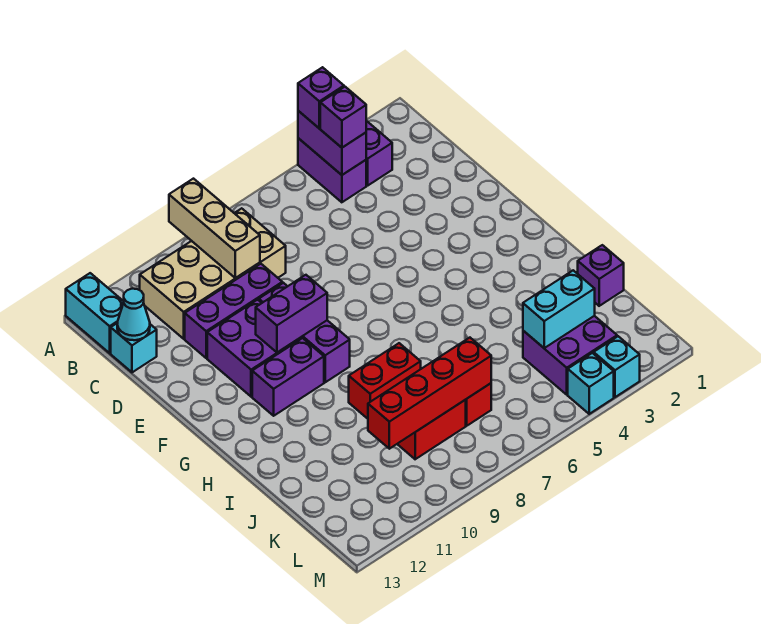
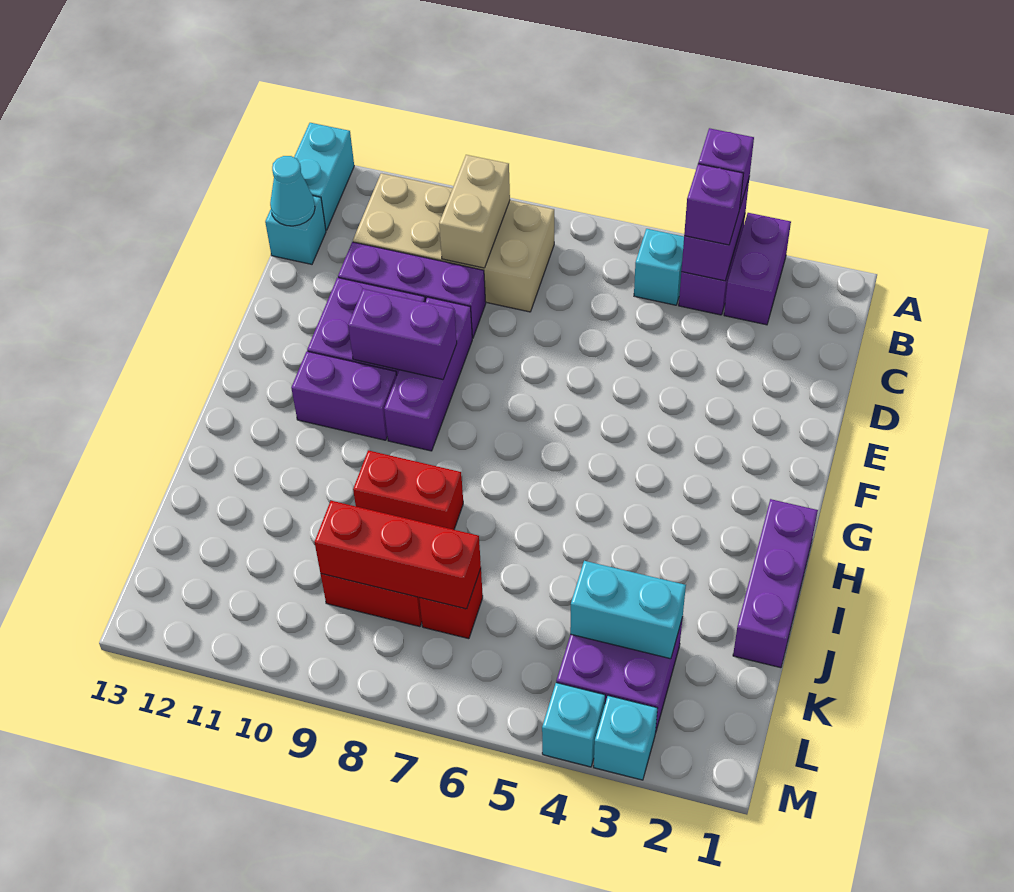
tan 1x3 brick [169,179,260,278] -> tan 1x2 brick [439,155,510,268]
none -> cyan 1x1 brick [634,229,684,305]
purple 1x1 brick [578,245,624,306] -> purple 1x3 brick [733,499,818,668]
red 1x4 brick [368,338,491,449] -> red 1x3 brick [315,501,481,609]

